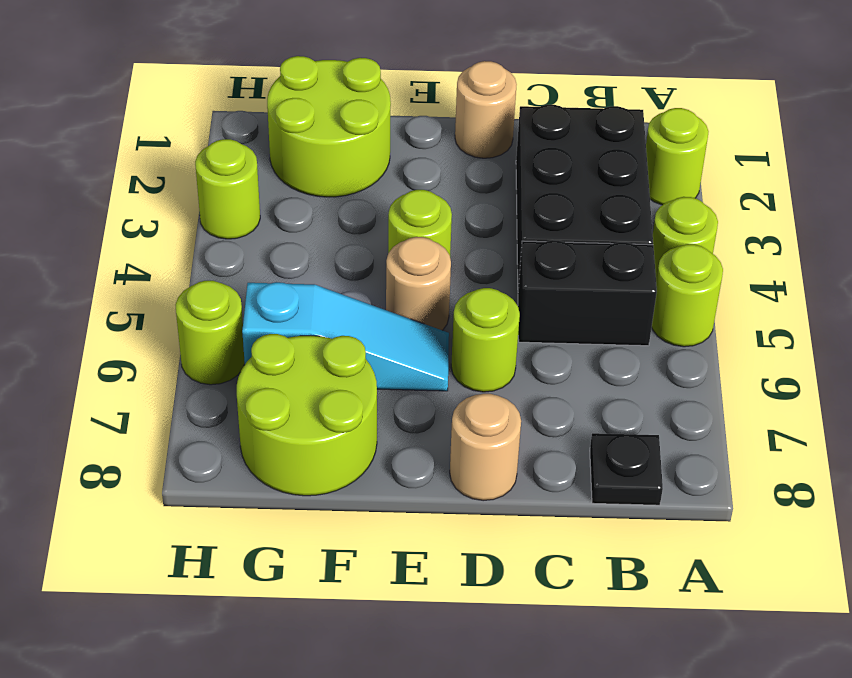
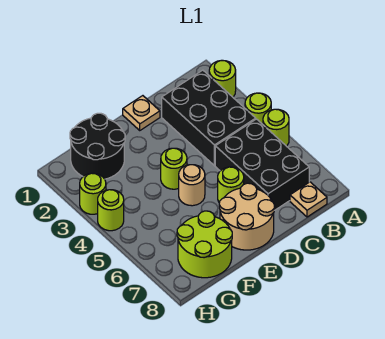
black 1x2 brick [518,240,657,346] -> black 2x3 brick [215,119,309,211]
black 1x1 plate [590,433,663,505] -> tan 1x1 plate [290,182,327,217]
tan 1x1 round brick [455,61,517,158] -> tan 1x1 plate [123,96,160,130]
tan 1x1 round brick [450,394,521,501] -> tan 2x2 round brick [219,183,275,250]
cyan 1x3 slope [242,282,449,391] -> none
lime 2x2 round brick [267,56,391,197] -> black 2x2 round brick [70,113,125,179]
lime 1x1 round brick [176,281,245,385] -> lime 1x1 round brick moved to [98,190,124,231]

